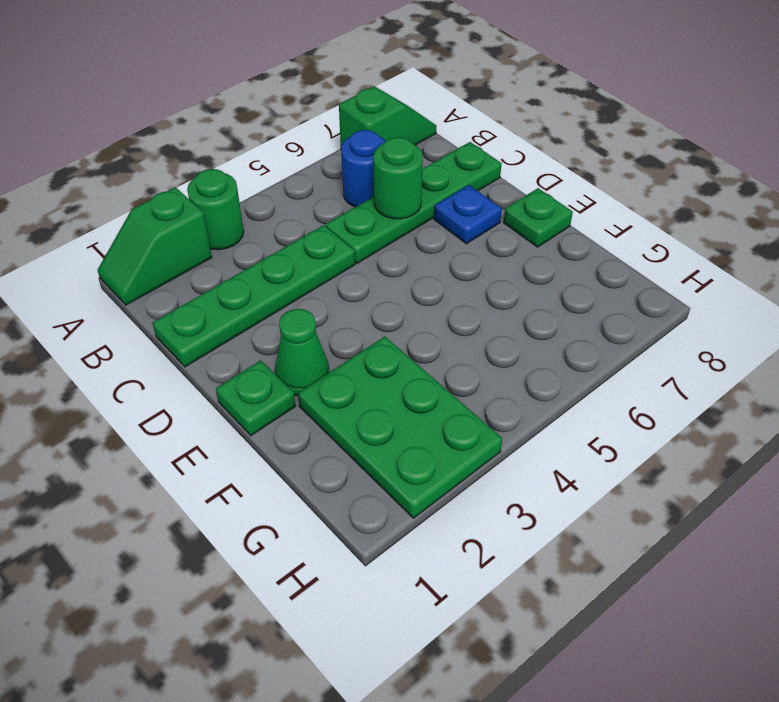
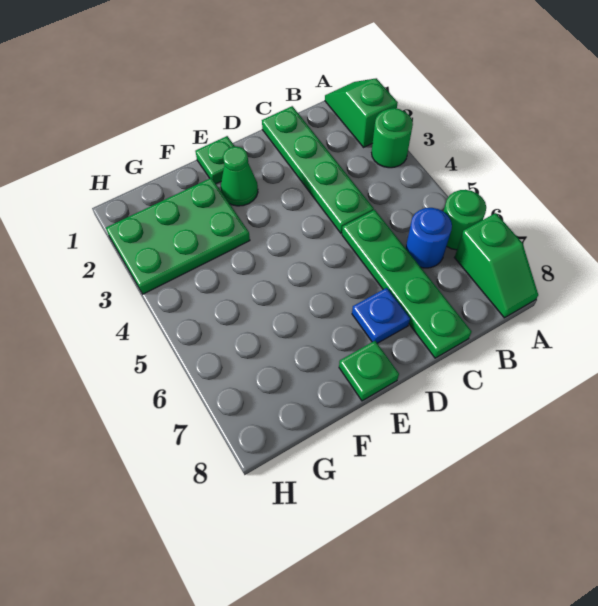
green 1x1 round brick [373,137,423,219] -> green 1x1 round brick moved to [444,190,486,250]

